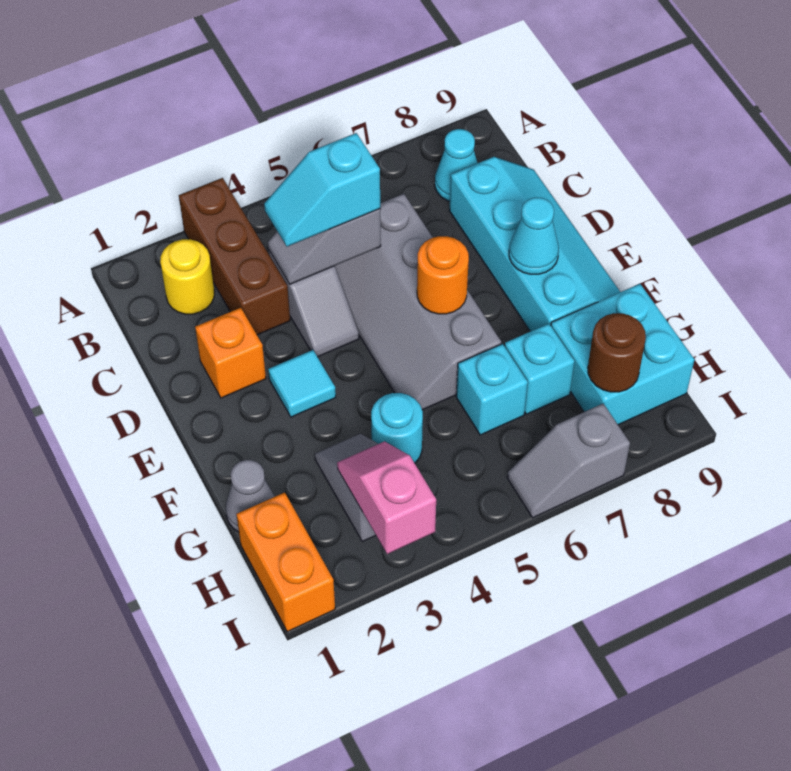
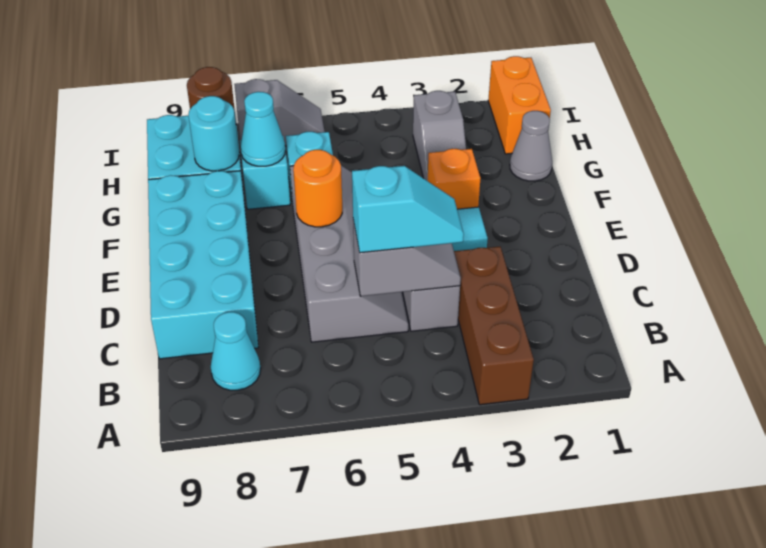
yellow 1x1 round brick [160,239,214,314] -> none
cyan 2x4 slope [449,157,620,331] -> cyan 2x4 brick [148,171,258,359]
orange 1x1 brick [195,308,266,398] -> orange 1x1 brick moved to [428,149,481,209]
cyan 1x1 cone [509,197,559,274] -> cyan 1x1 cone moved to [241,92,285,166]
cyan 1x1 round brick [371,393,423,463] -> cyan 1x1 round brick moved to [188,96,239,171]
pink 1x2 slope [337,441,436,554] -> none

